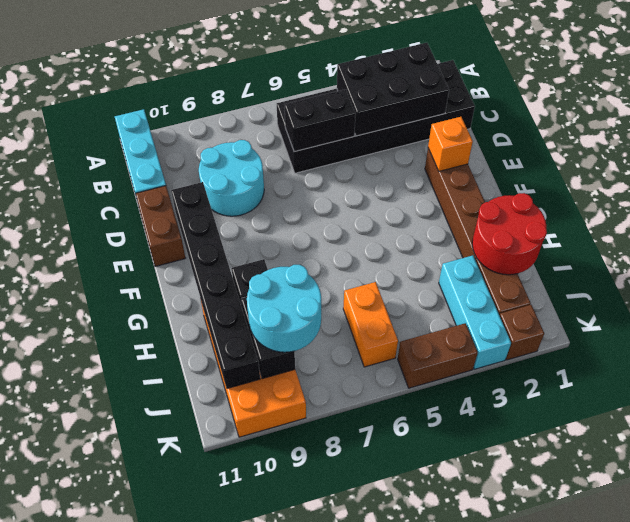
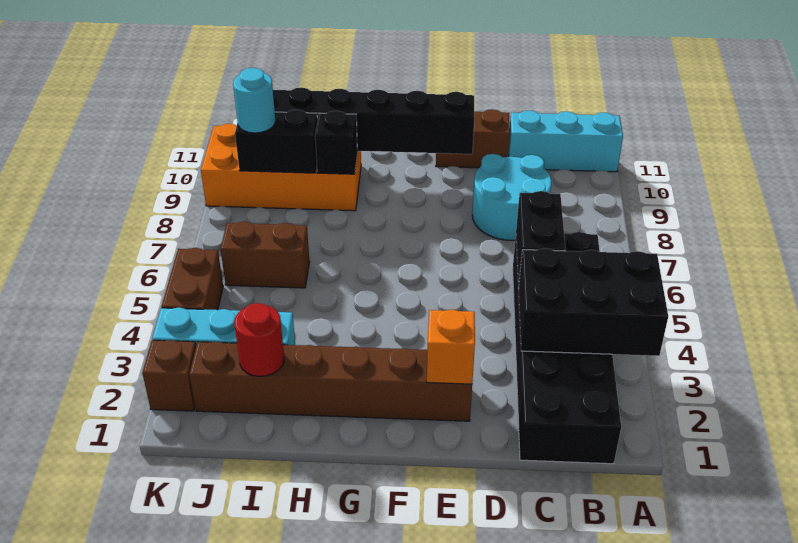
black 2x3 brick [337,43,449,136] -> black 2x3 brick turned to [518,248,668,356]
red 2x2 round brick [472,193,547,275] -> red 1x1 round brick [234,303,284,376]
orange 1x2 brick [343,282,398,367] -> brown 1x2 brick [220,221,310,288]
cyan 2x2 round brick [247,265,321,352] -> cyan 1x1 round brick [233,68,275,133]

